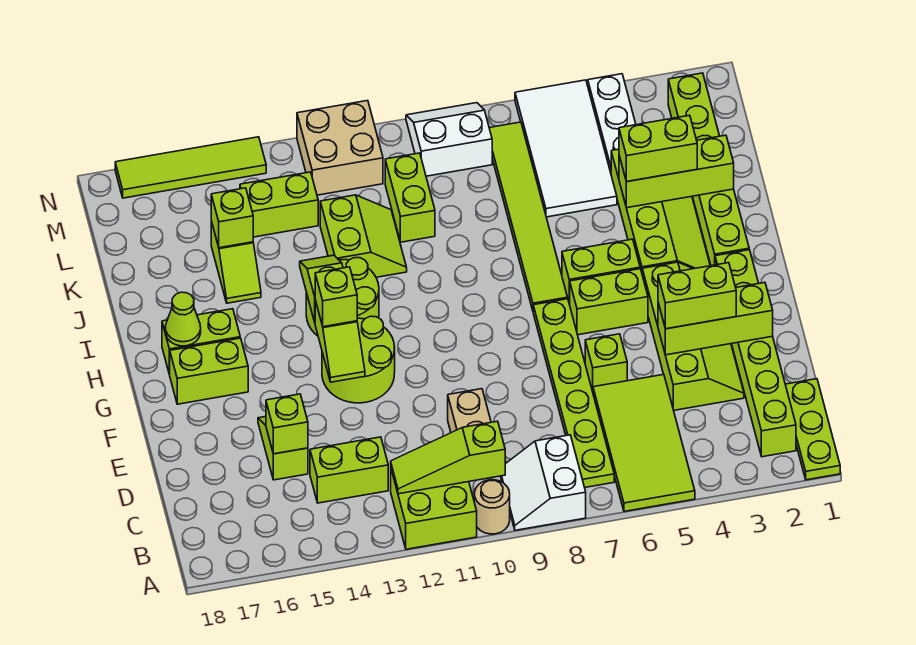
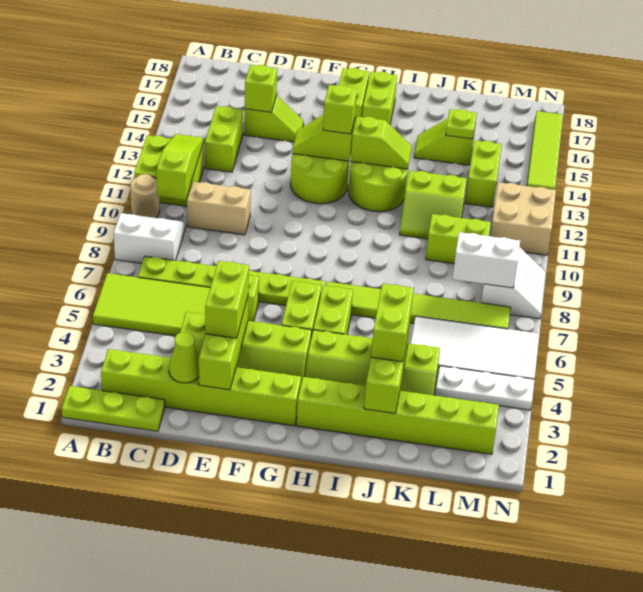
lime 1x1 cone [165,292,201,346] -> lime 1x1 cone moved to [169,332,199,383]
lime 1x1 brick [211,188,253,248] -> lime 1x1 plate [446,109,477,139]
none -> white 1x2 brick [453,232,520,288]

